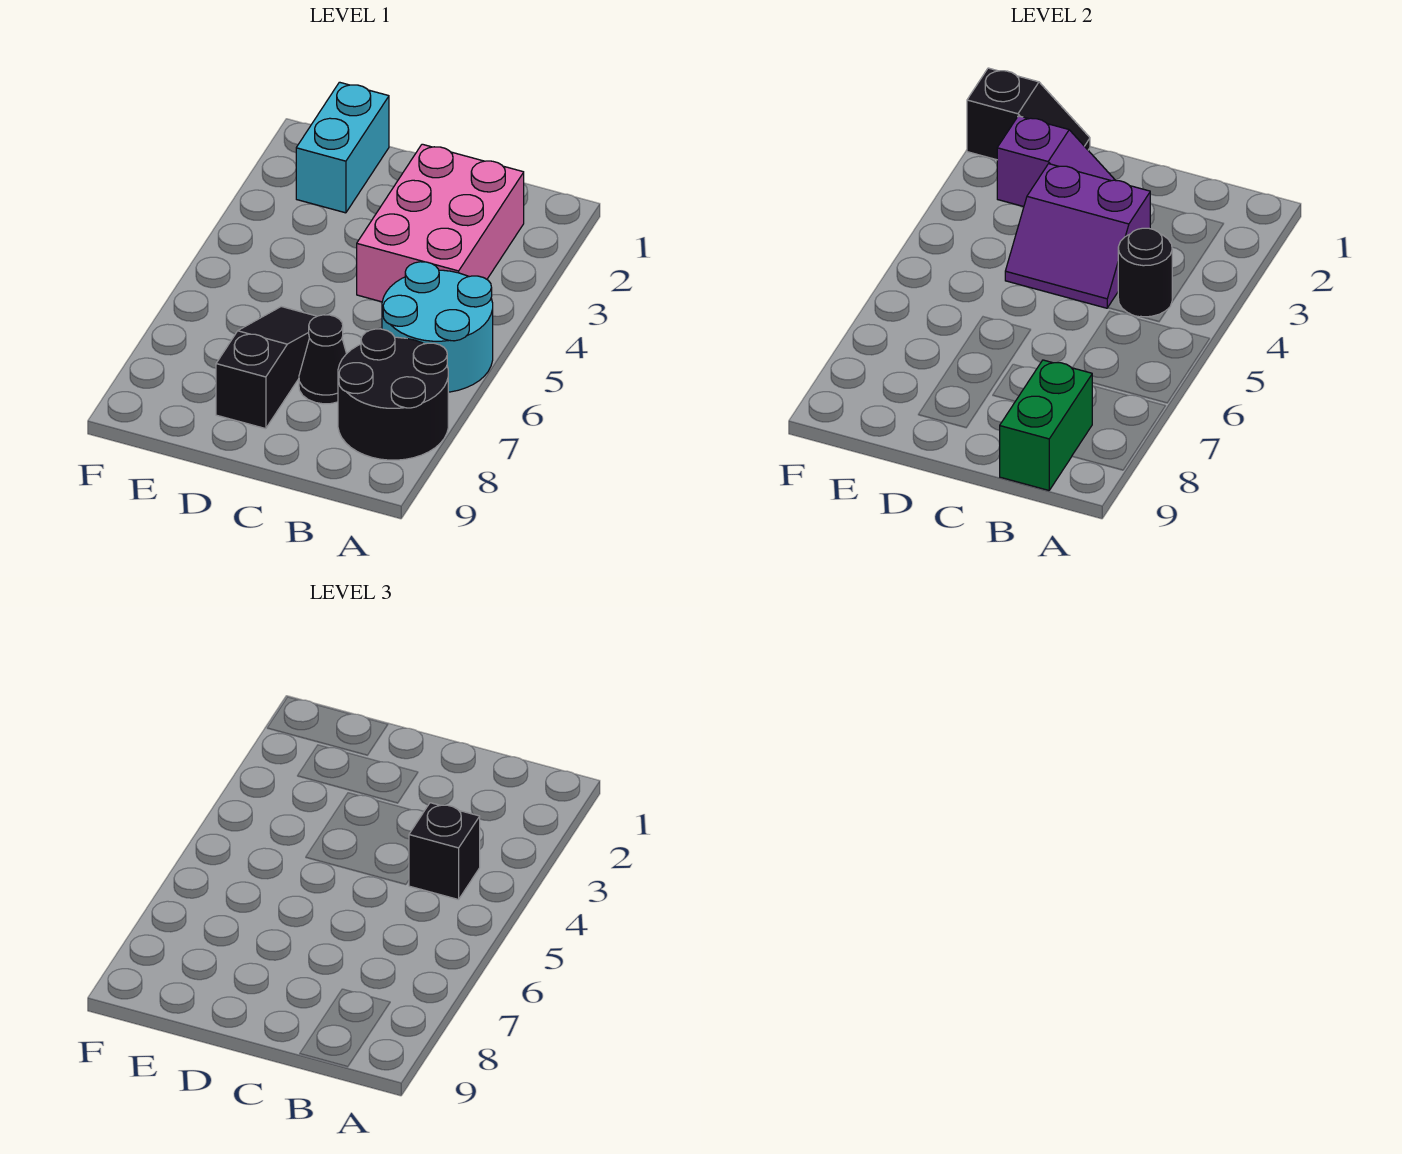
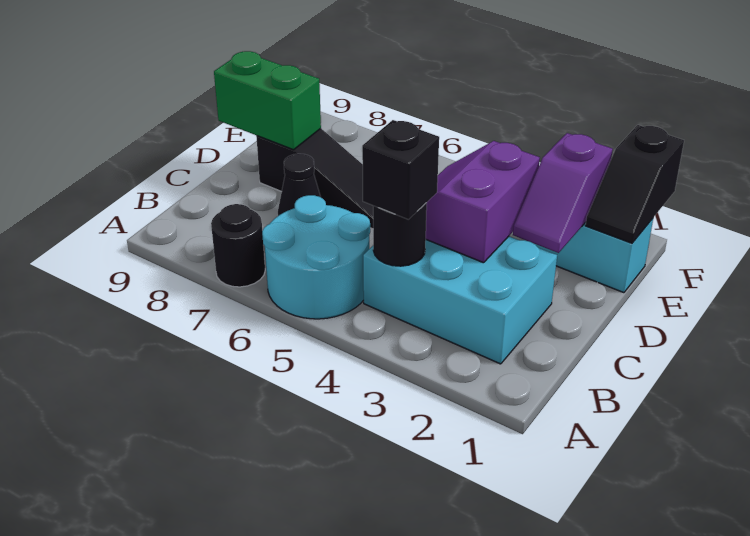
black 2x2 round brick [338,329,448,460] -> black 1x1 round brick [211,204,265,287]
pink 2x3 brick [357,144,524,302] -> cyan 2x3 brick [363,236,557,364]
green 1x2 brick [1000,360,1092,490] -> green 1x2 brick moved to [214,51,321,150]

